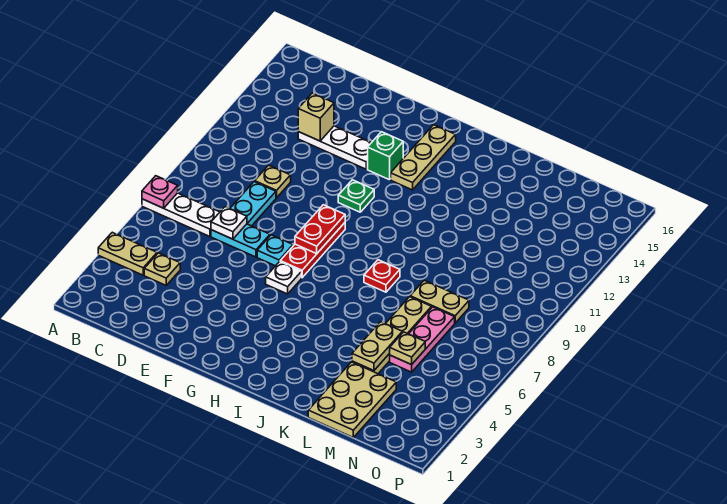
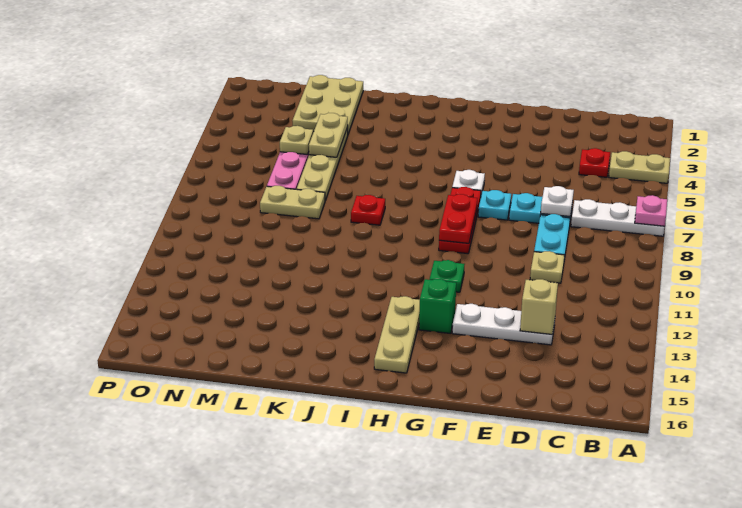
tan 1x1 plate [144,253,180,285] -> red 1x1 plate [579,148,610,177]

